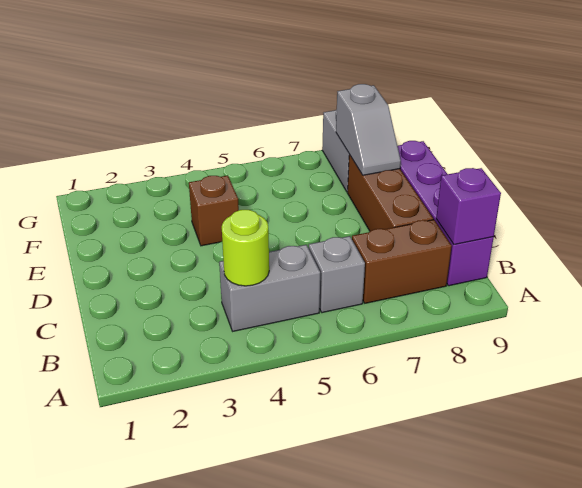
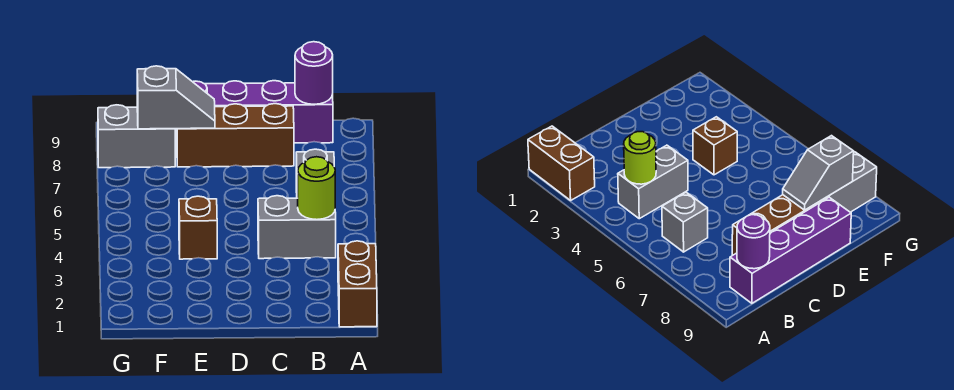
grey 1x2 brick [219,245,320,331] -> grey 1x2 brick turned to [258,196,336,259]
brown 1x2 brick [352,220,452,303] -> brown 1x2 brick moved to [338,241,377,327]
purple 1x1 brick [436,168,501,245] -> purple 1x1 round brick [295,42,333,104]

